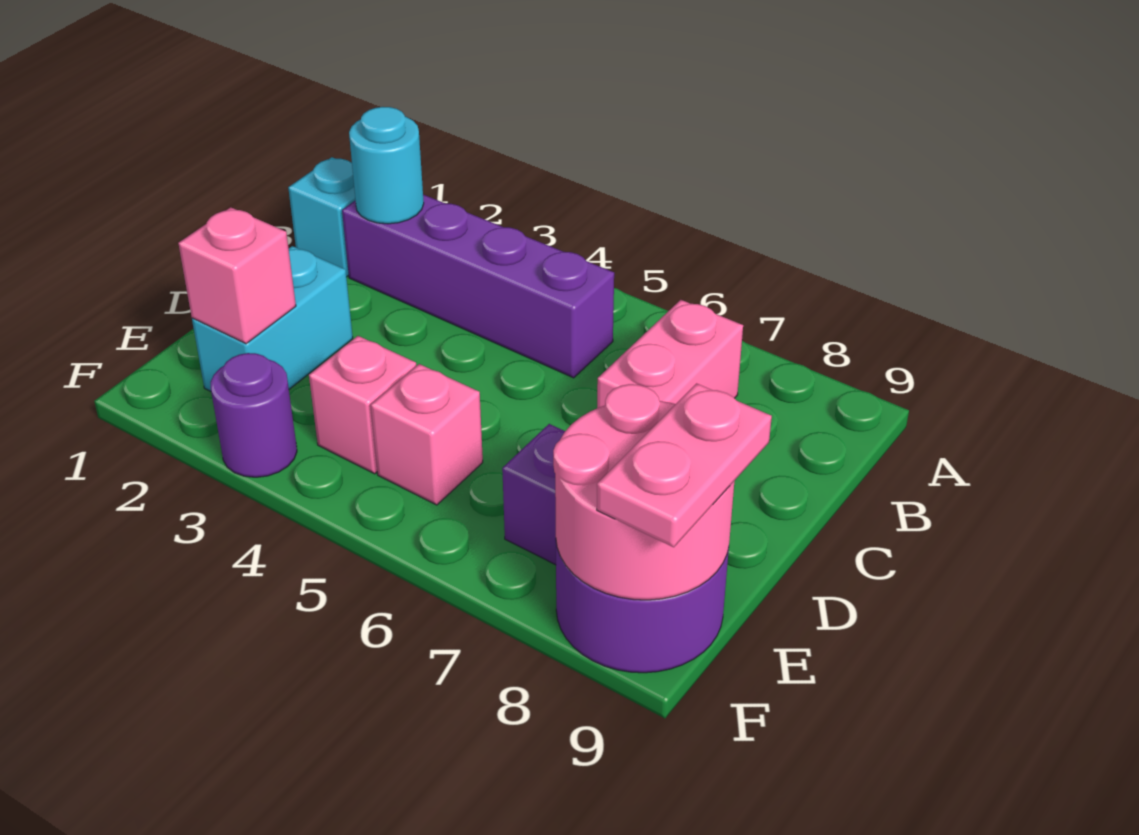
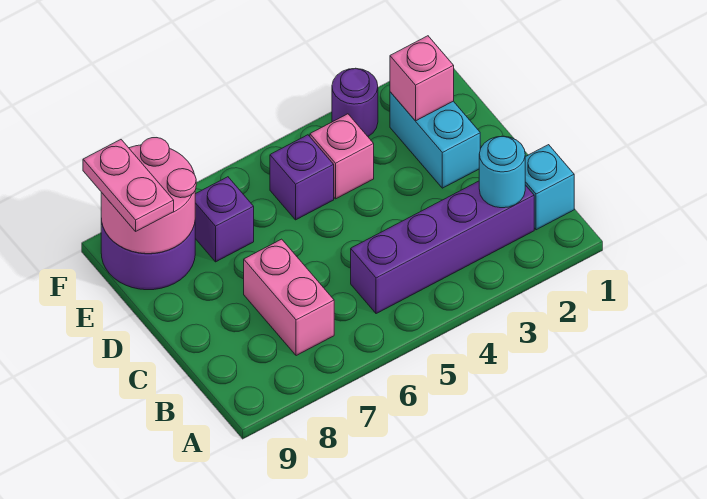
pink 1x1 brick [371,364,483,505] -> purple 1x1 brick [270,135,334,220]

